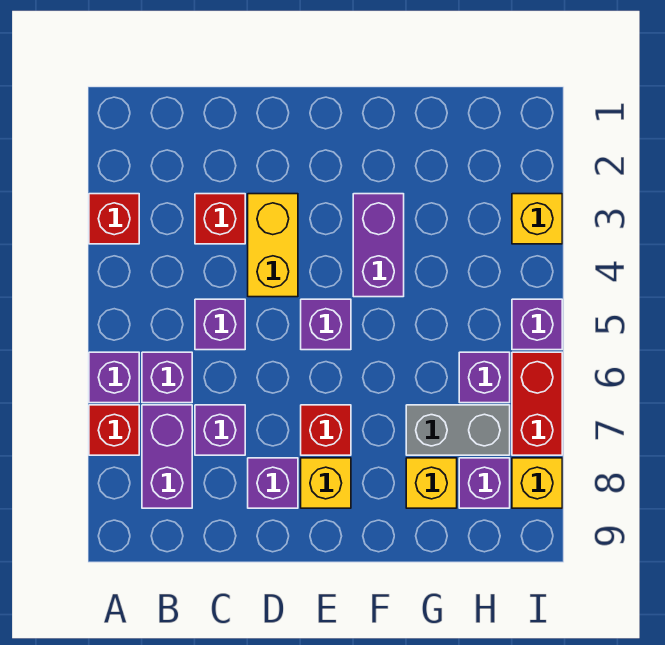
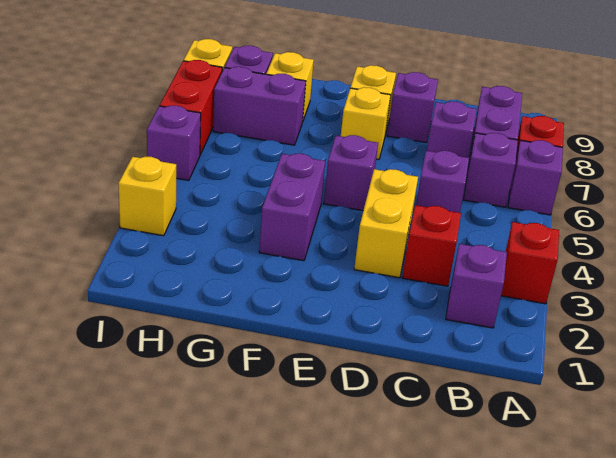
red 1x1 brick [301,405,351,455] -> yellow 1x1 brick [341,87,391,159]
grey 1x2 brick [406,405,510,455] -> purple 1x2 brick [213,67,306,145]
purple 1x1 brick [459,352,510,403] -> purple 1x1 brick moved to [446,244,507,328]

